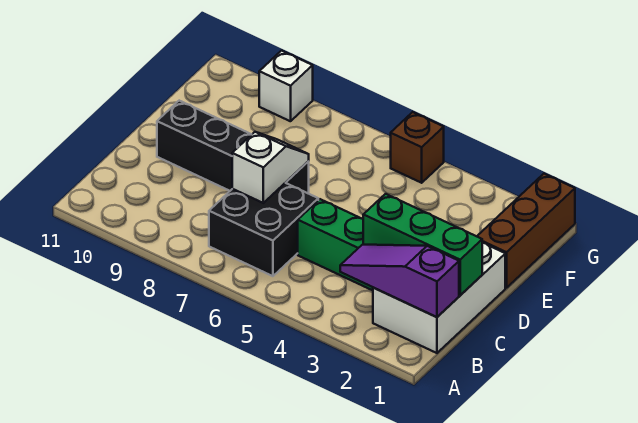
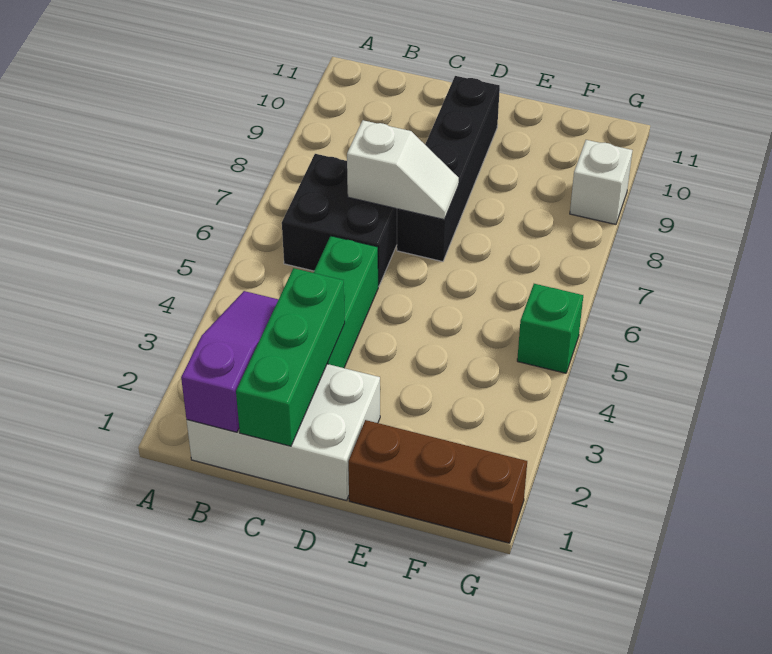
brown 1x1 brick [391,112,444,183] -> green 1x1 brick [517,284,583,373]

